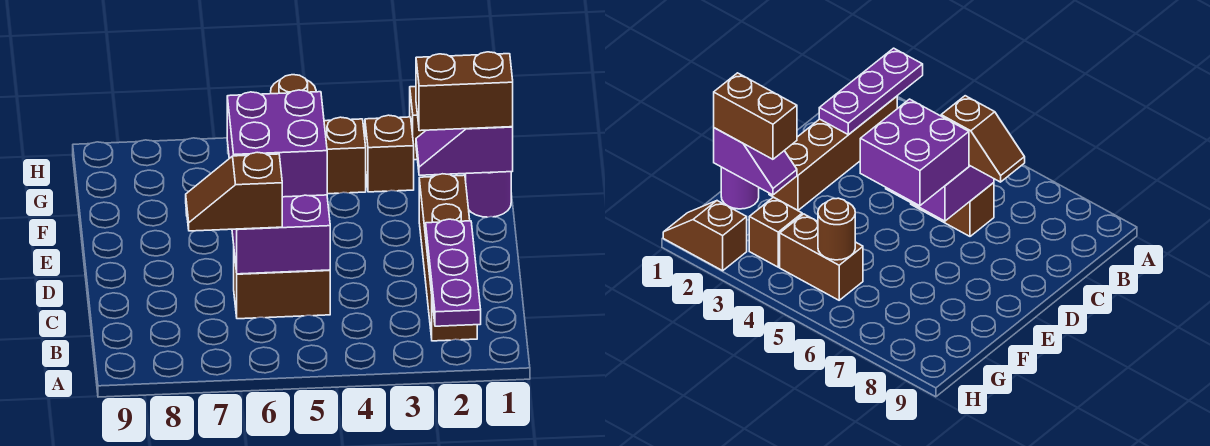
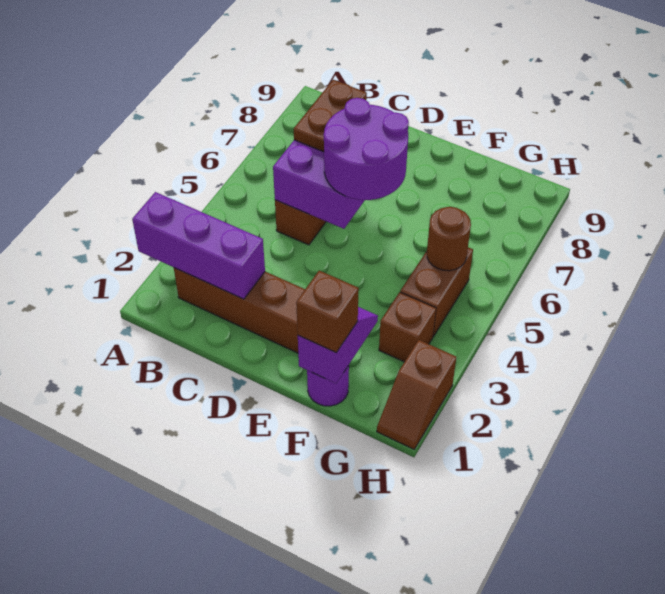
purple 1x3 plate [426,219,481,326] -> purple 1x3 brick [132,192,265,299]
brown 1x2 slope [186,152,282,231] -> brown 1x2 plate [294,80,367,152]
purple 2x2 brick [227,90,327,197] -> purple 2x2 round brick [324,98,409,200]
brown 1x2 brick [416,52,513,131] -> brown 1x1 brick [296,271,359,352]

